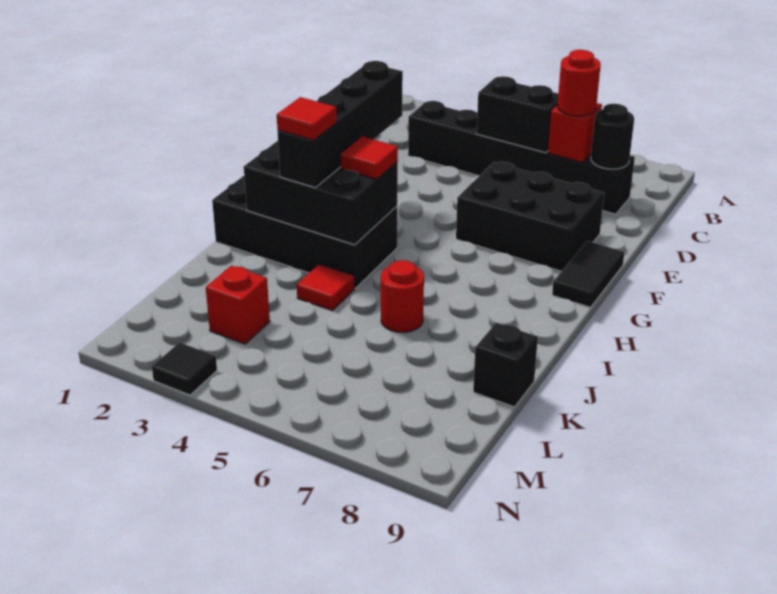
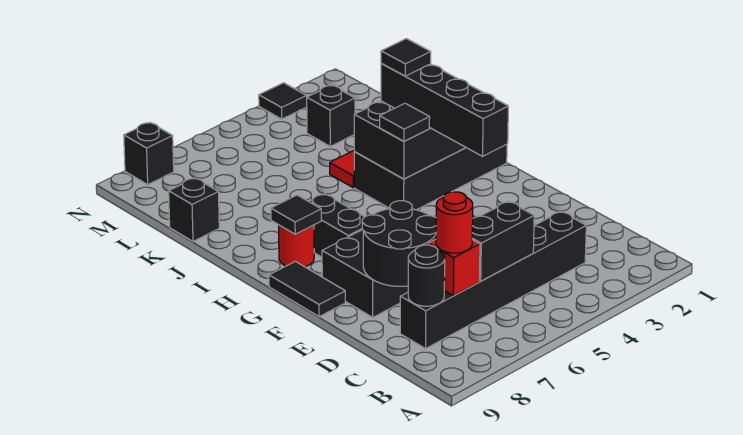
none -> black 2x2 round brick [362,201,436,286]
none -> black 1x2 brick [309,194,364,257]
red 1x1 tile [341,136,398,179] -> black 1x1 tile [380,103,430,141]
none -> black 1x1 tile [271,195,321,234]
red 1x1 tile [277,97,337,140] -> black 1x1 tile [381,39,431,76]
red 1x1 round brick [381,260,424,333] -> red 1x1 round brick moved to [279,225,314,267]
red 1x1 brick [206,266,270,344] -> black 1x1 brick [307,85,355,146]
none -> black 1x1 brick [124,123,174,184]

